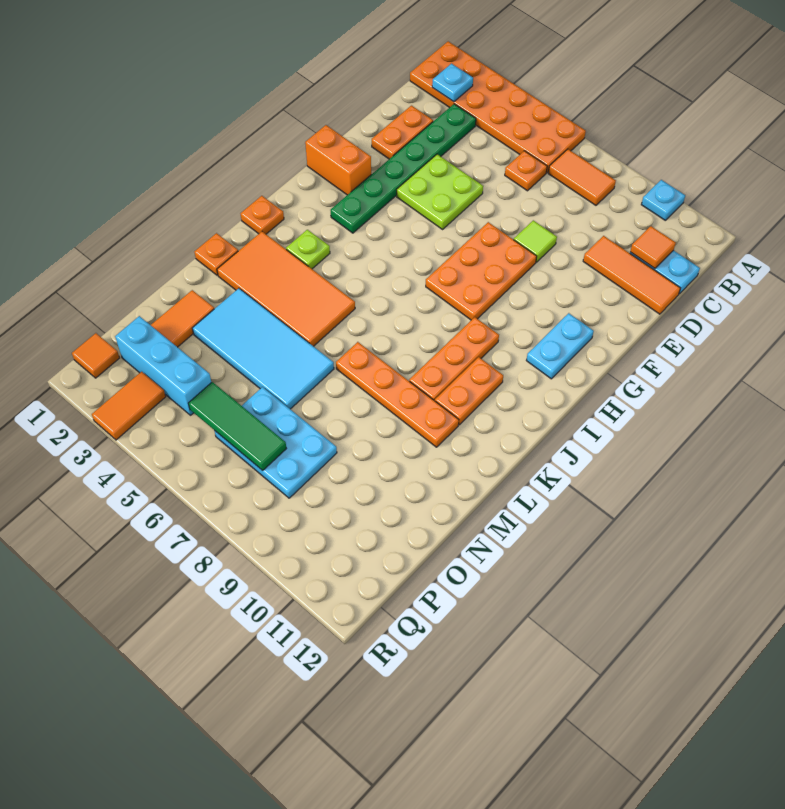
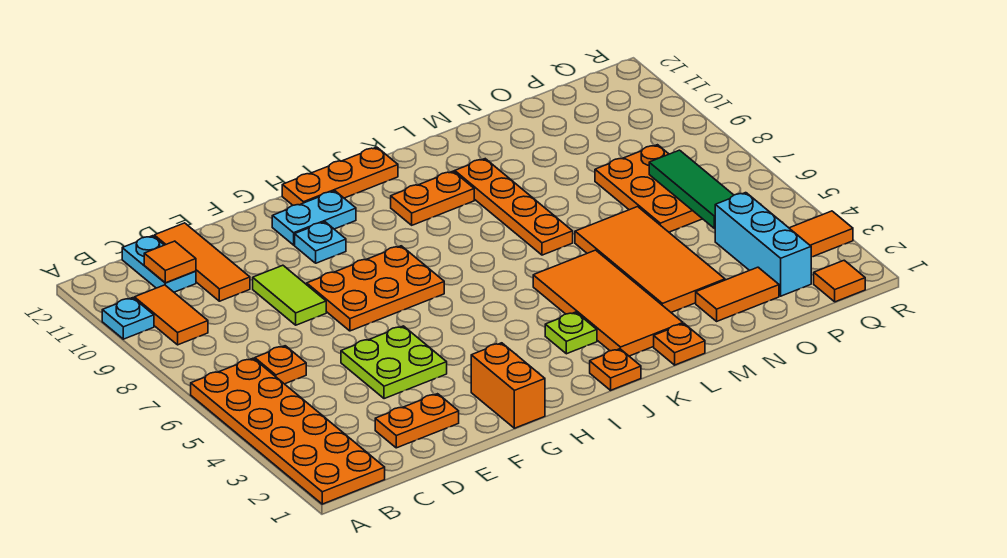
cyan 1x1 plate [432,64,473,102] -> cyan 1x1 plate moved to [295,222,346,263]
orange 1x2 tile [548,149,616,205] -> orange 1x2 tile moved to [134,285,208,345]
green 1x6 plate [331,104,476,233] -> none
lime 1x1 tile [514,220,557,262] -> lime 1x2 tile [253,265,326,325]
orange 1x3 plate [409,317,499,401] -> orange 1x3 plate moved to [282,147,398,205]
cyan 2x4 tile [192,288,334,409] -> orange 2x4 tile [575,207,725,312]
cyan 2x3 plate [214,387,337,498] -> orange 2x3 plate [595,145,702,232]

